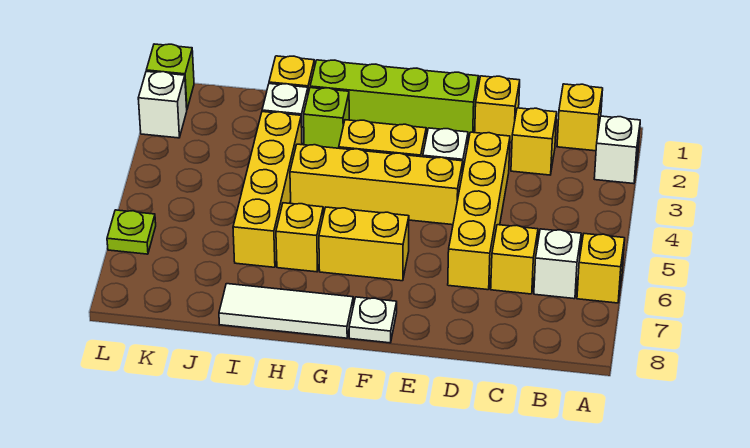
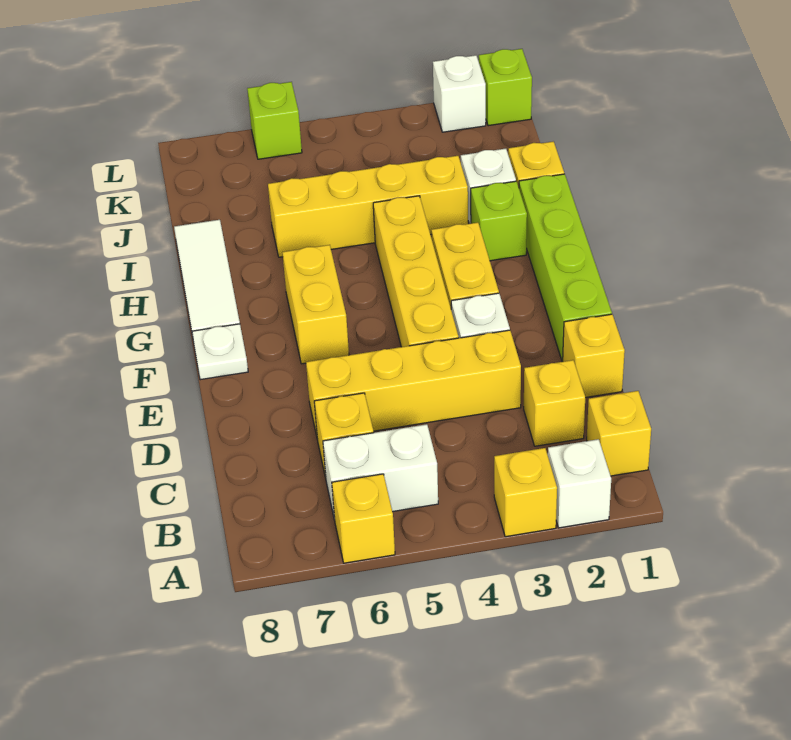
white 1x1 brick [534,229,581,299] -> white 1x2 brick [323,424,438,520]
yellow 1x1 brick [276,203,323,272] -> yellow 1x1 brick moved to [494,448,557,537]
lime 1x1 plate [107,210,156,254] -> lime 1x1 brick [247,82,302,159]

